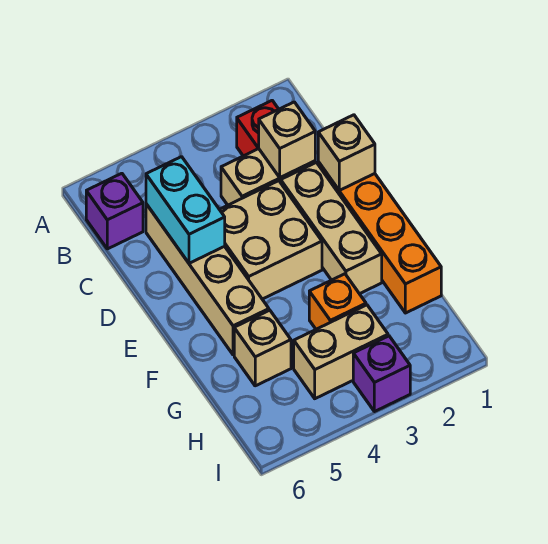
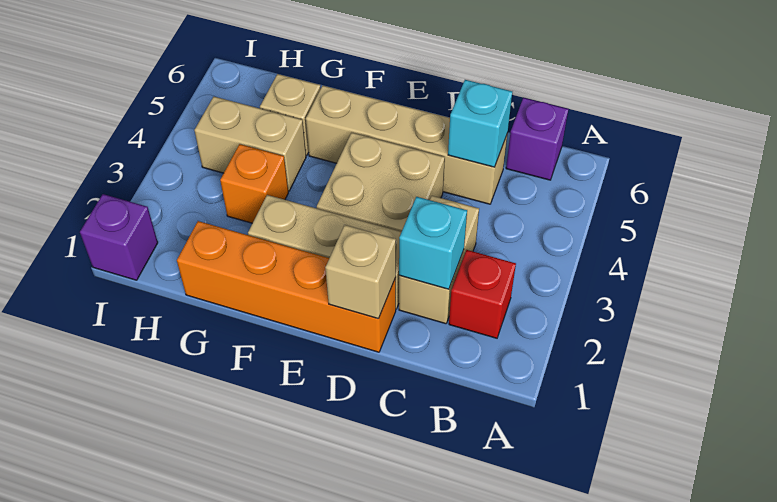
tan 1x1 brick [259,102,315,178] -> cyan 1x1 brick [399,197,467,289]
cyan 1x2 brick [146,157,225,263] -> cyan 1x1 brick [448,80,512,167]
tan 1x2 brick [294,305,388,399] -> tan 1x2 brick turned to [194,97,306,191]
purple 1x1 brick [353,336,410,412] -> purple 1x1 brick moved to [80,194,158,280]

